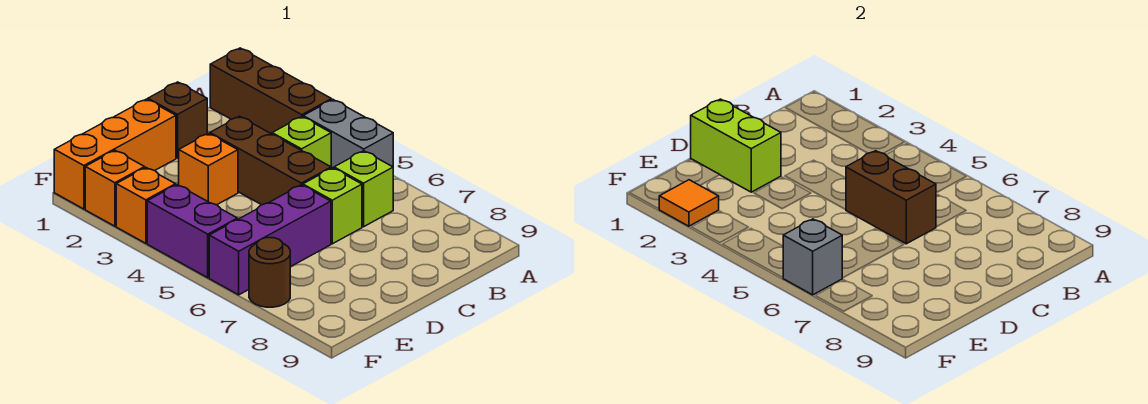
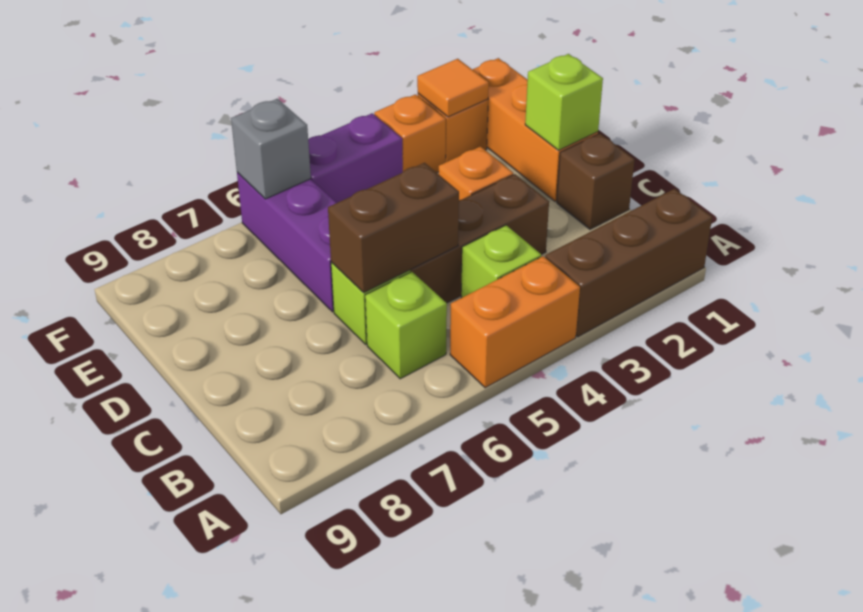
grey 1x2 brick [303,100,393,168] -> orange 1x2 brick [450,256,580,388]
lime 1x2 brick [691,99,781,192] -> lime 1x1 brick [525,54,603,150]
brown 1x1 round brick [249,238,290,307] -> none

